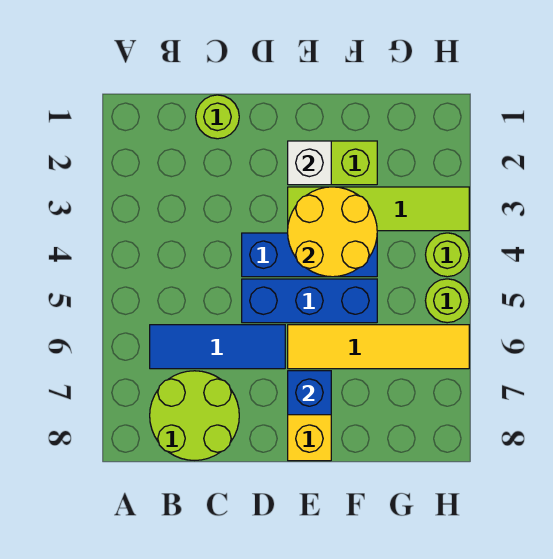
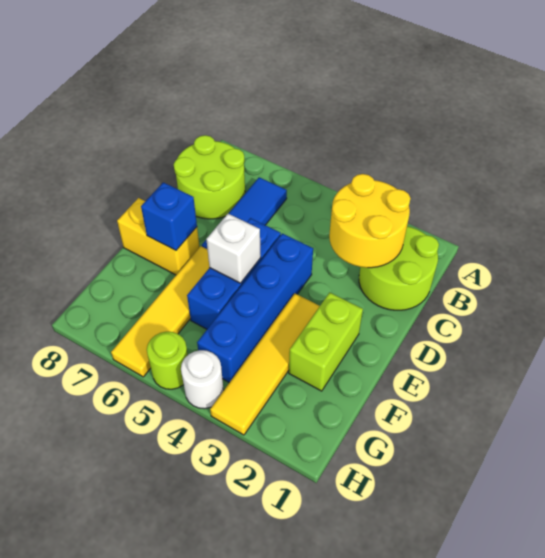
lime 1x1 round brick [196,95,239,139] -> lime 2x2 round brick [359,226,439,310]
blue 1x3 brick [242,233,377,277] -> blue 1x4 brick [197,233,313,382]
white 1x1 brick [288,141,331,185] -> white 1x1 brick moved to [206,214,261,283]
lime 1x4 tile [288,187,469,231] -> yellow 1x4 tile [210,293,320,435]
yellow 2x2 round brick [288,187,377,277] -> yellow 2x2 round brick moved to [329,174,411,268]
lime 1x1 round brick [426,233,469,277] -> white 1x1 round brick [181,350,224,409]

